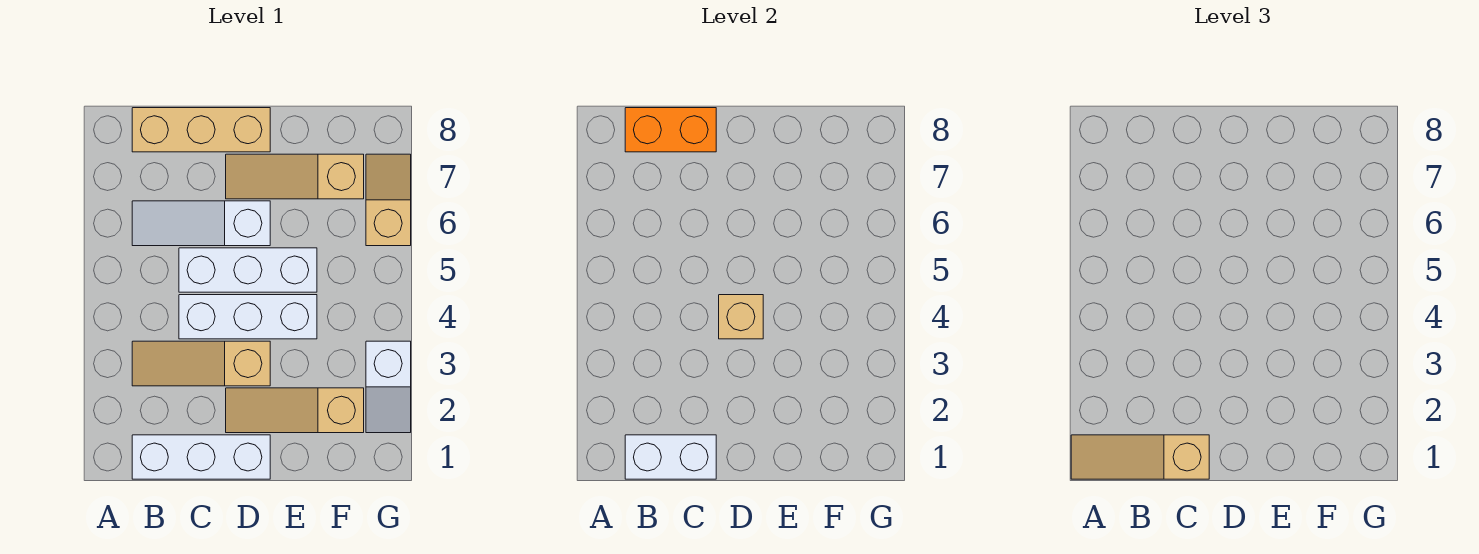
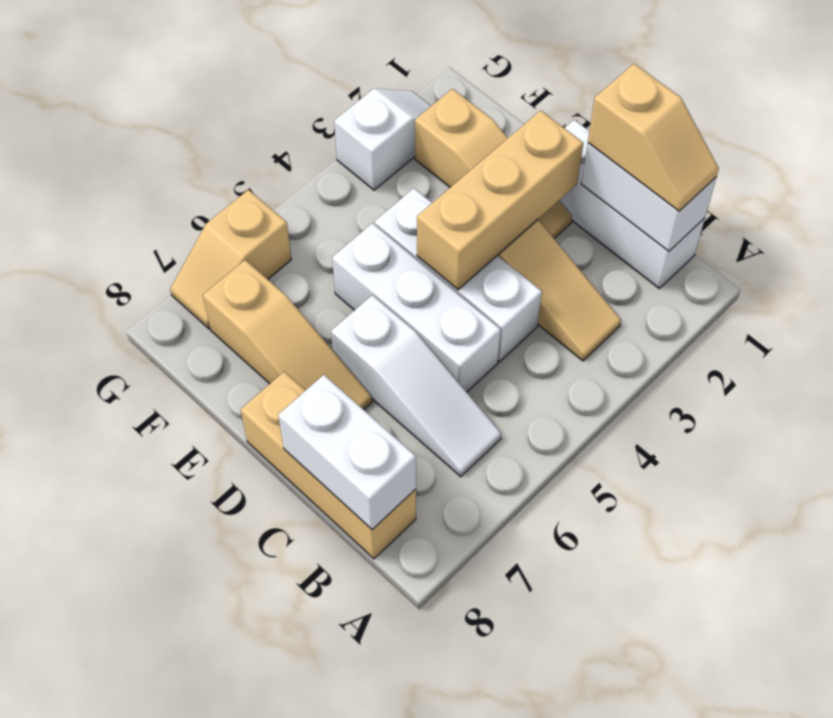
tan 1x3 slope [1071,435,1209,479] -> tan 1x2 slope [588,64,719,211]
orange 1x2 brick [625,108,716,152] -> white 1x2 brick [278,375,416,530]
tan 1x1 brick [719,295,763,339] -> tan 1x3 brick [417,110,583,290]

